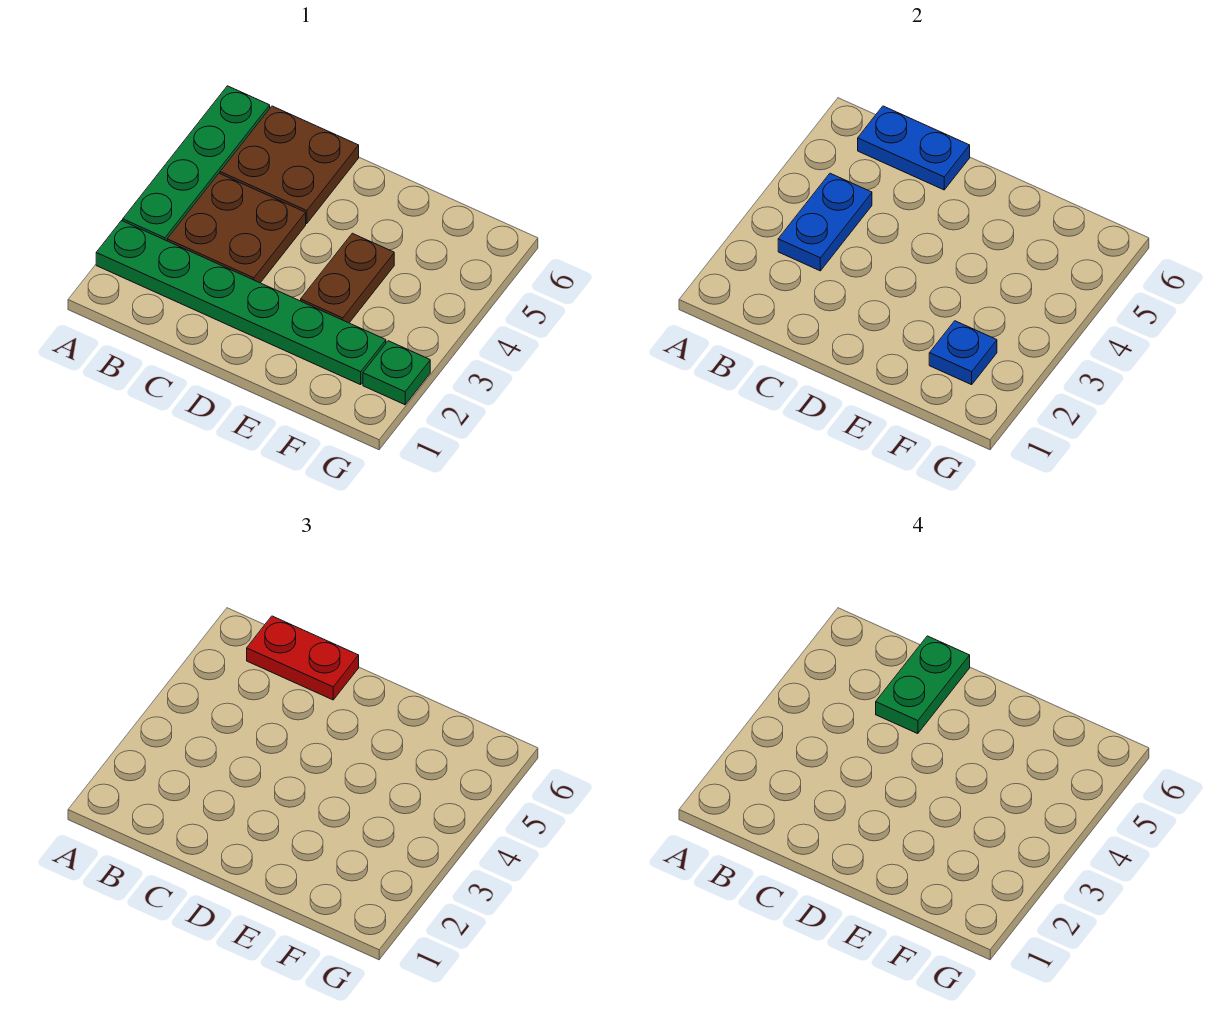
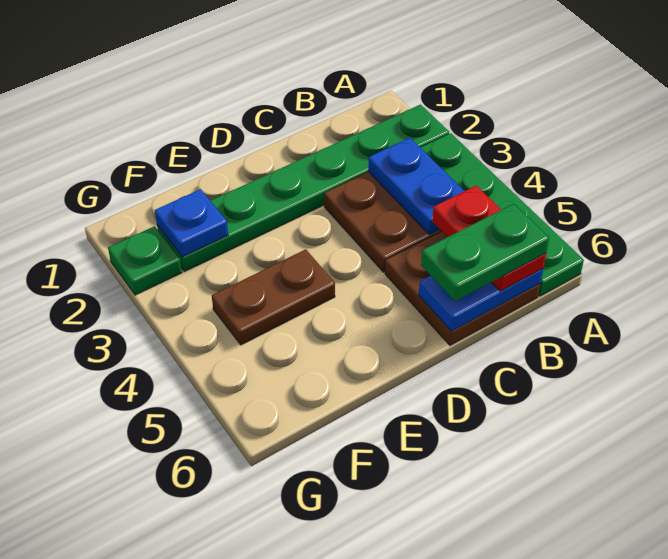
red 1x2 plate [247,616,359,700] -> red 1x2 plate turned to [432,185,546,291]
green 1x2 plate [876,636,970,734] -> green 1x2 plate turned to [421,204,549,301]
brown 1x2 plate [301,233,394,323] -> brown 1x2 plate turned to [212,249,335,345]

